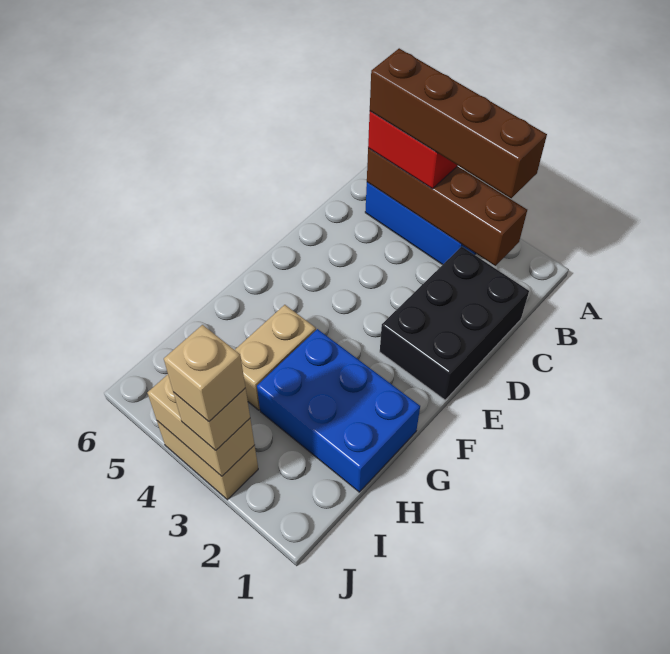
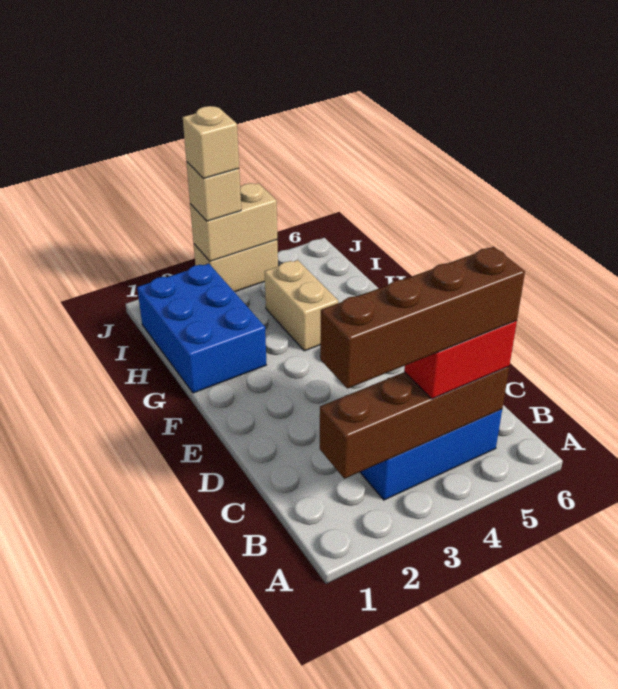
black 2x3 brick [380,247,529,400] -> none
blue 2x3 brick [257,329,420,492] -> blue 2x3 brick turned to [137,264,266,393]

